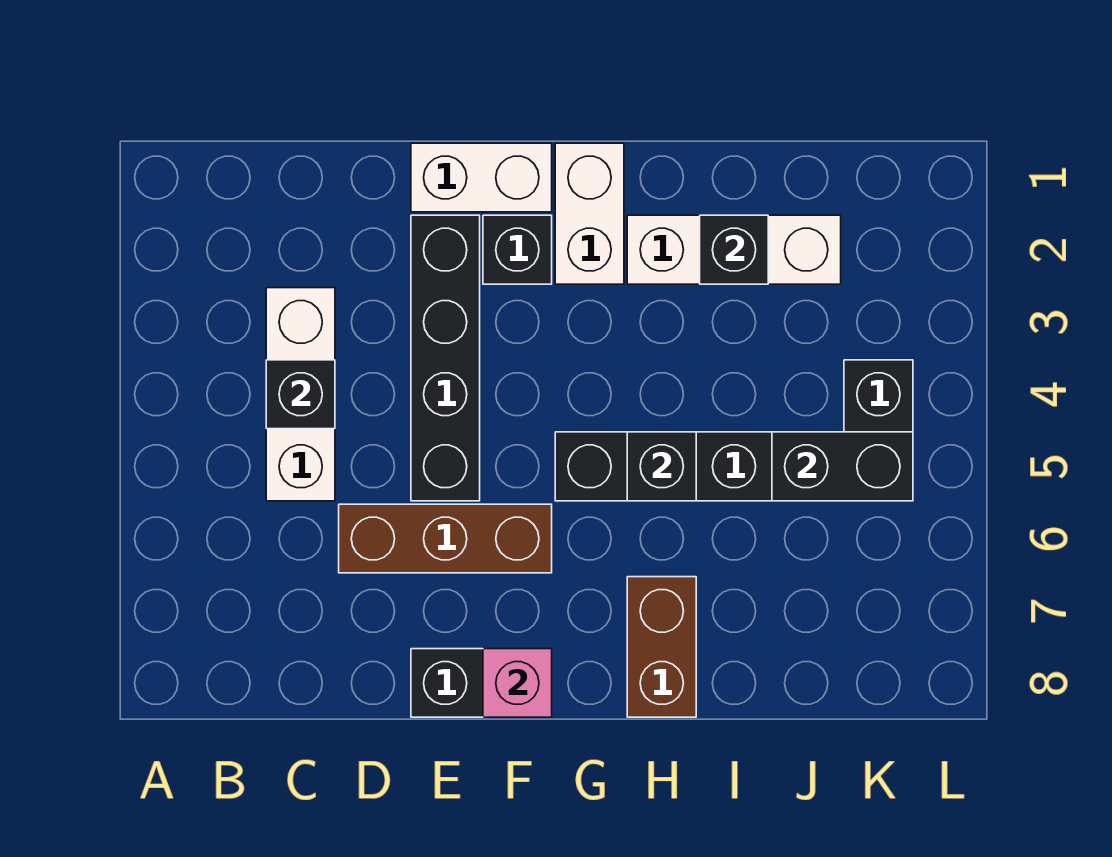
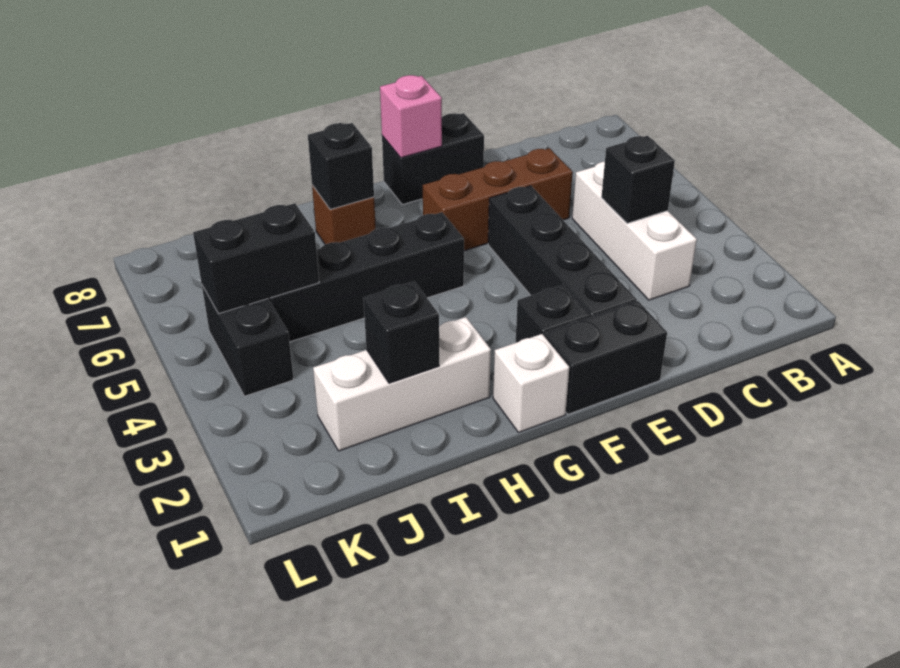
white 1x2 brick [411,143,552,212] -> black 1x2 brick [544,301,667,414]
white 1x2 brick [555,143,624,284] -> white 1x1 brick [493,334,569,433]
black 1x1 brick [627,432,696,501] -> black 1x1 brick moved to [308,123,374,209]
brown 1x2 brick [627,577,696,717] -> brown 1x1 brick [312,185,376,244]

